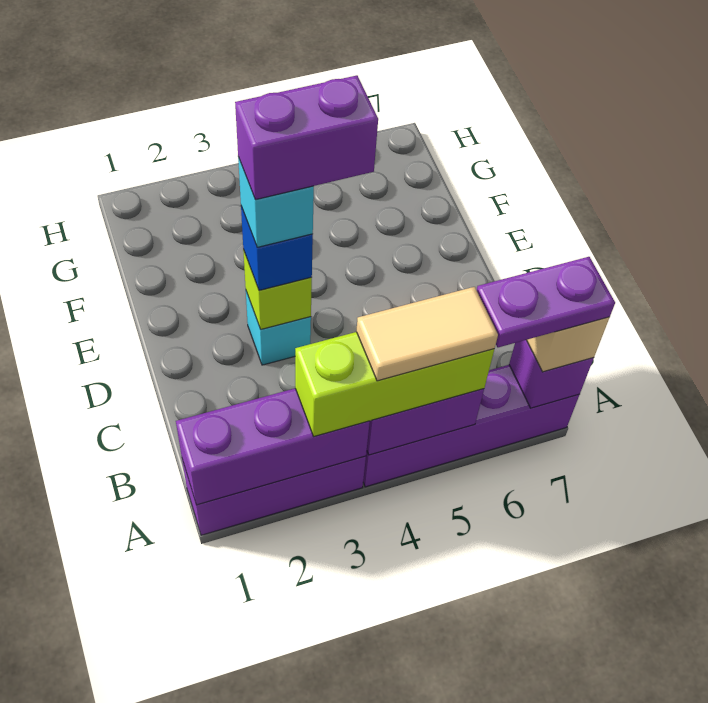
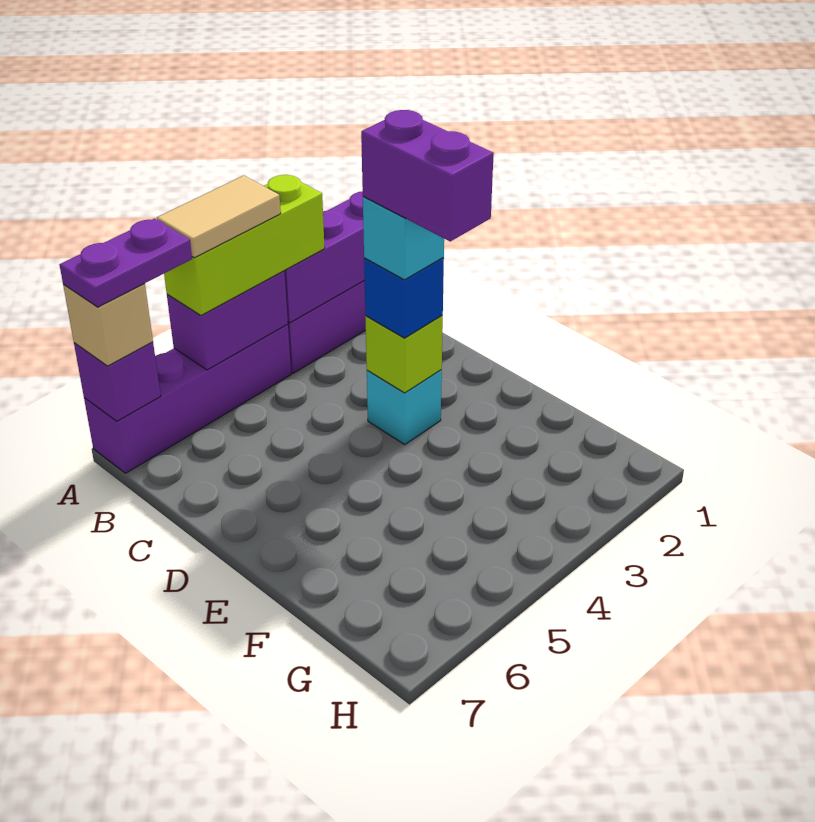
purple 1x2 brick [235,75,378,200] -> purple 1x2 brick turned to [361,110,494,241]

